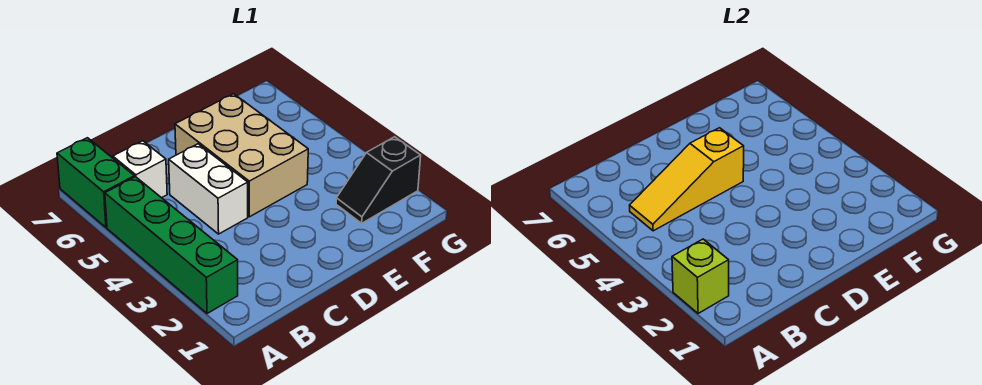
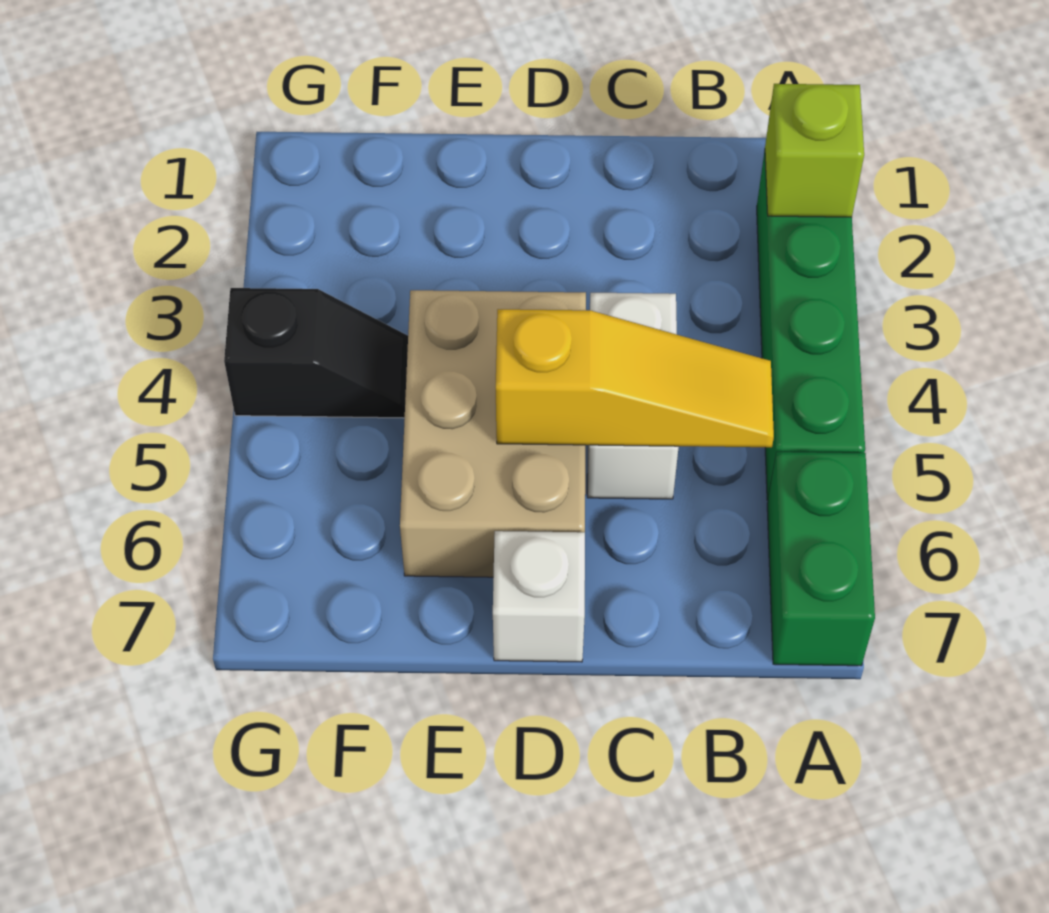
white 1x1 brick [113,141,167,198] -> white 1x1 brick moved to [493,531,585,662]
black 1x2 slope [336,137,421,223] -> black 1x2 slope moved to [224,288,408,418]

